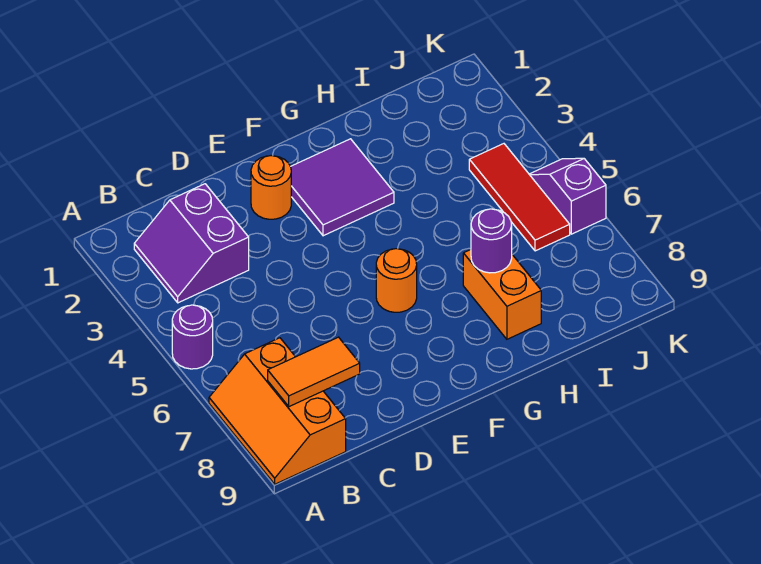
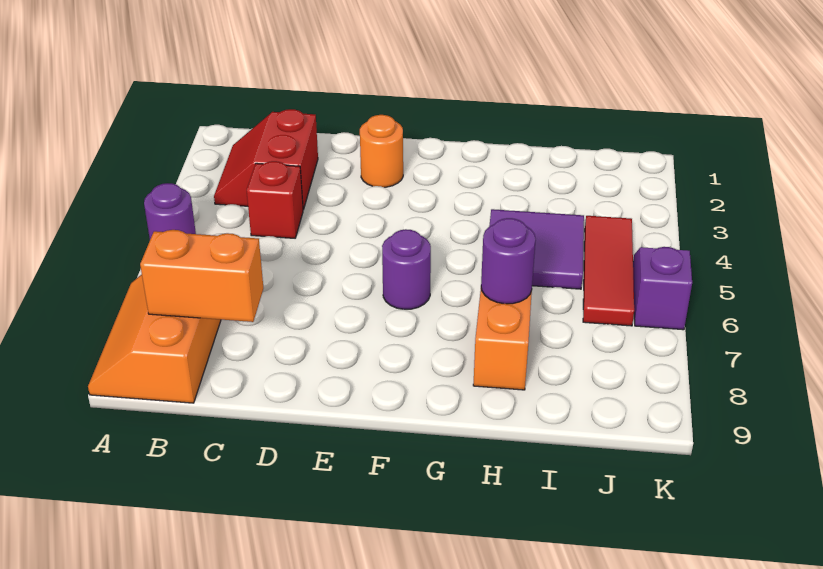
purple 2x2 slope [134,184,249,303] -> red 2x2 slope [214,109,318,210]
orange 1x2 tile [268,337,360,407] -> orange 1x2 brick [140,230,263,322]
none -> red 1x1 brick [247,161,303,238]
purple 2x2 tile [291,139,394,236] -> purple 2x2 tile moved to [489,209,584,289]
orange 1x1 round brick [376,249,417,312] -> purple 1x1 round brick [382,229,431,309]

